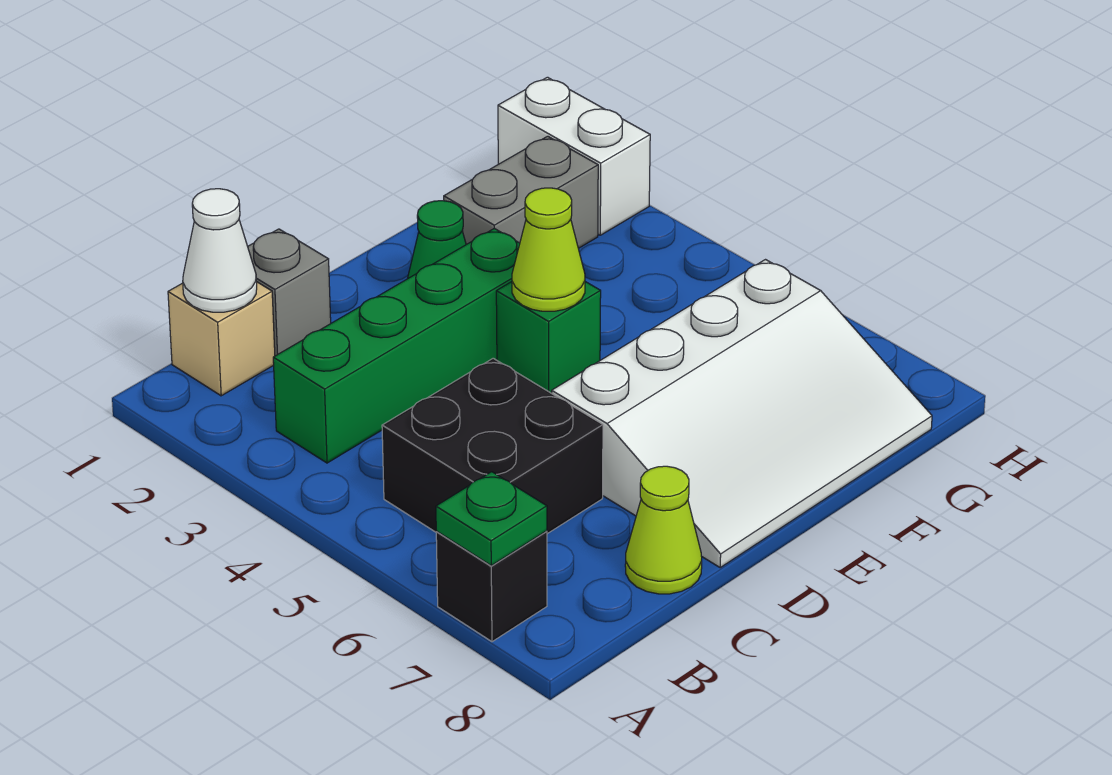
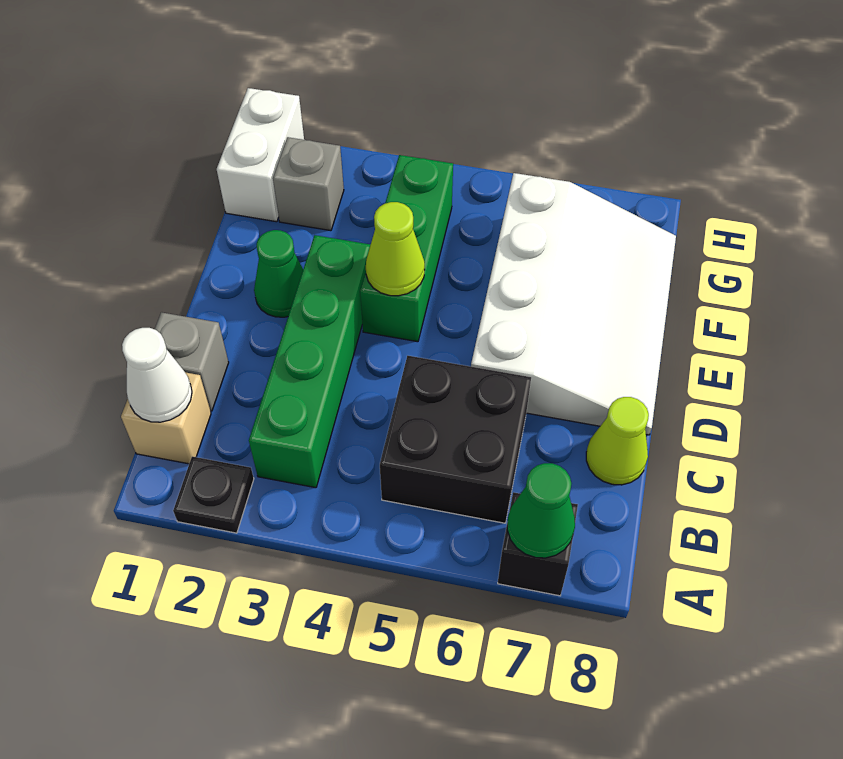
none -> black 1x1 plate [173,456,254,533]
green 1x1 plate [436,472,547,566] -> green 1x1 cone [507,463,575,558]
green 1x1 brick [496,282,601,393] -> green 1x3 brick [360,155,453,342]
grey 1x2 brick [444,136,598,248] -> grey 1x1 brick [273,137,344,231]
white 1x2 brick [498,77,650,235] -> white 1x2 brick turned to [217,88,304,222]

